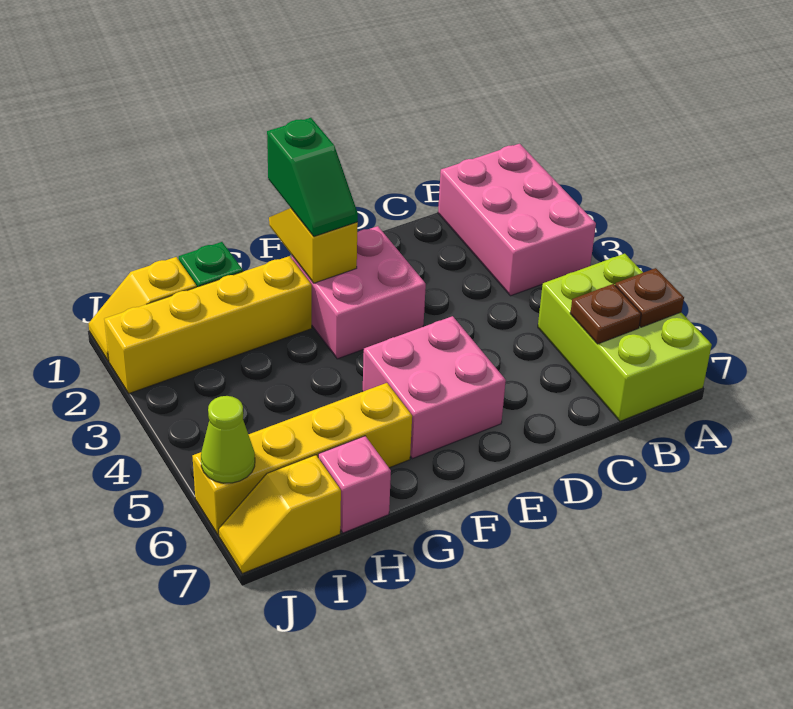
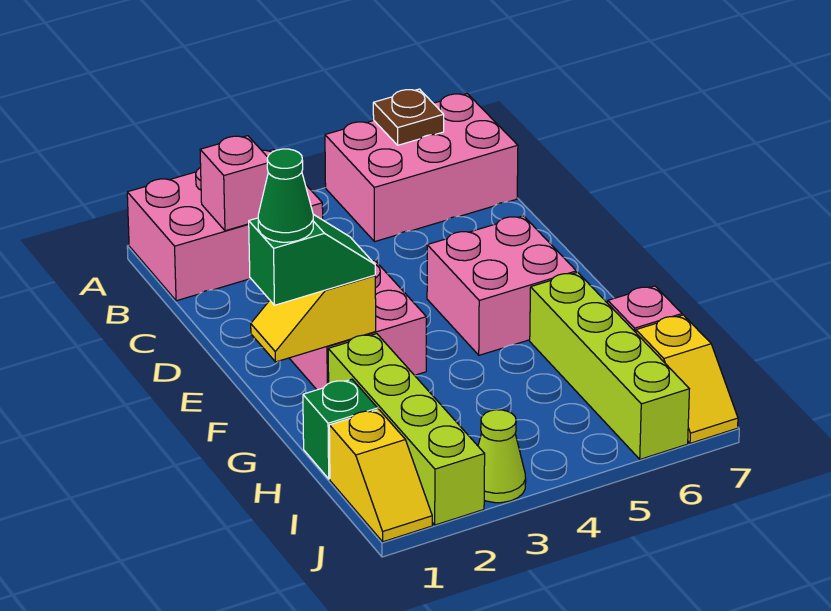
lime 2x3 brick [538,254,712,421] -> pink 2x3 brick [325,94,518,242]
none -> pink 1x1 brick [200,136,268,231]
brown 1x1 plate [570,284,641,344] -> none
none -> green 1x1 cone [258,149,313,242]
yellow 1x4 brick [104,256,312,393] -> lime 1x4 brick [328,334,485,525]
yellow 1x4 brick [192,383,412,535] -> lime 1x4 brick [530,272,689,459]
lime 1x1 cone [201,396,255,483] -> lime 1x1 cone moved to [478,410,526,503]

